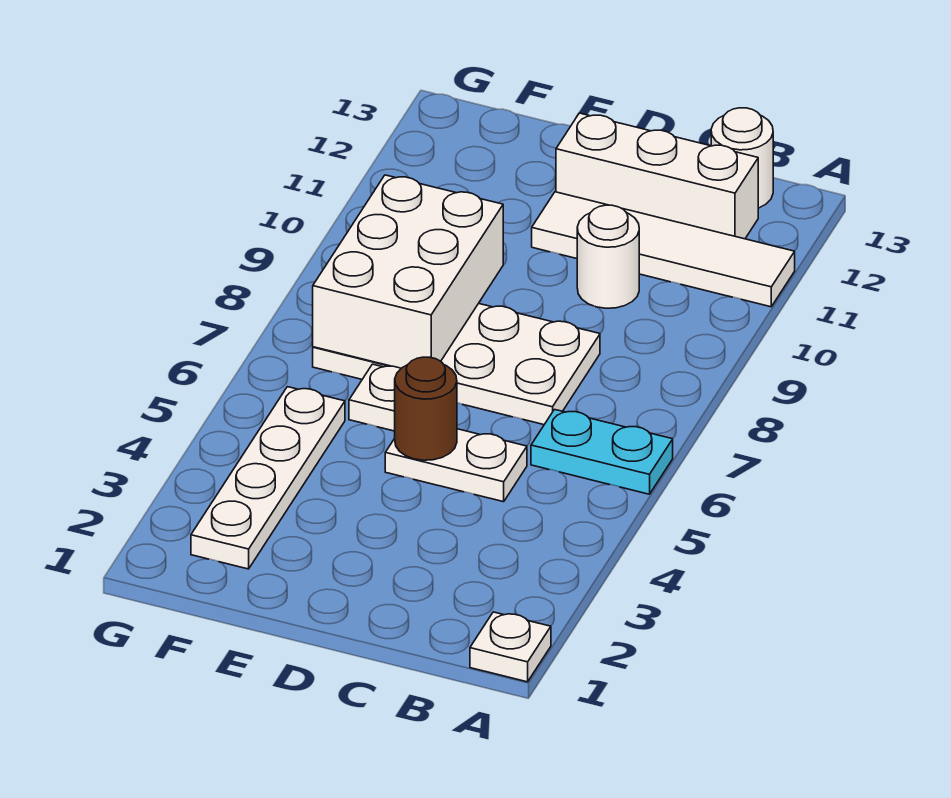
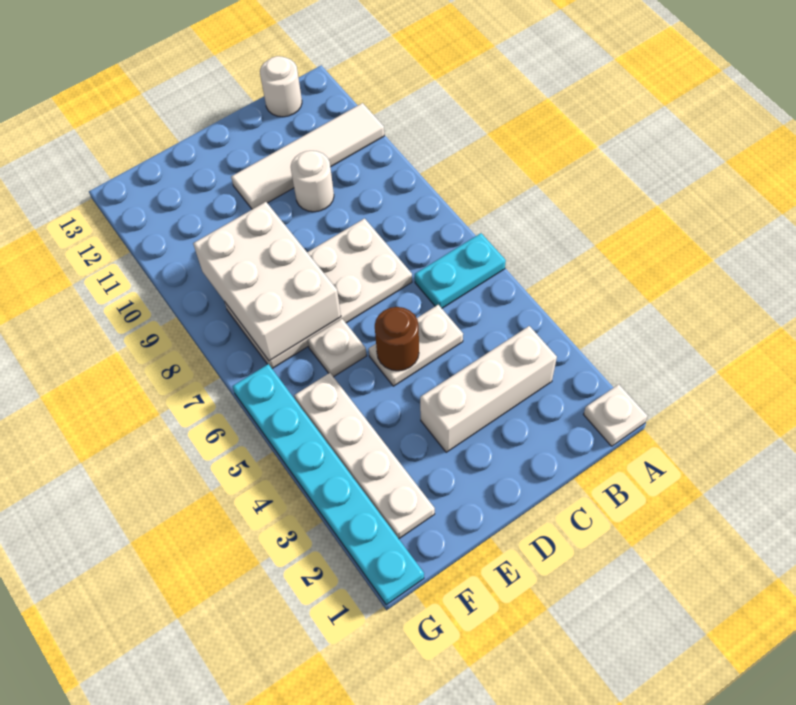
white 1x3 brick [556,113,758,239] -> white 1x3 brick moved to [420,326,557,452]
none -> cyan 1x6 plate [232,364,424,605]

